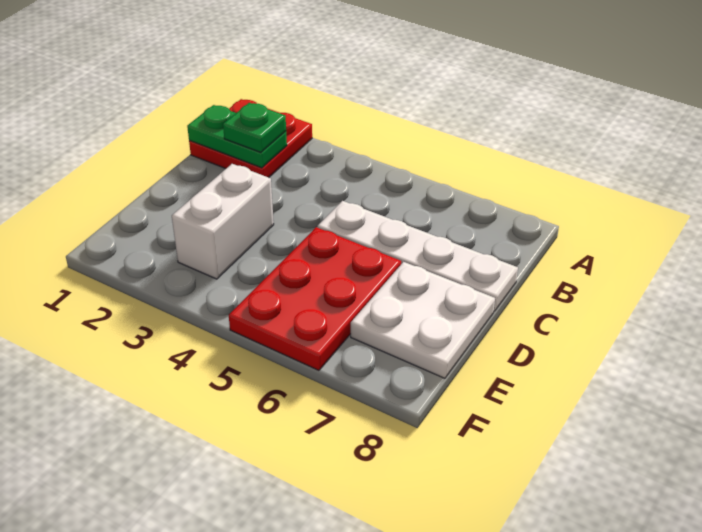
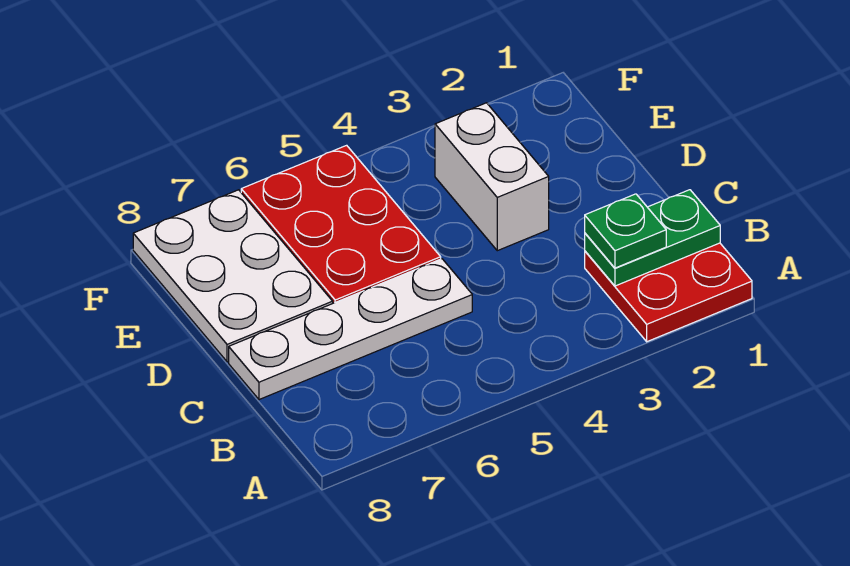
white 2x2 plate [351,262,495,378] -> white 2x3 plate [133,190,333,362]

